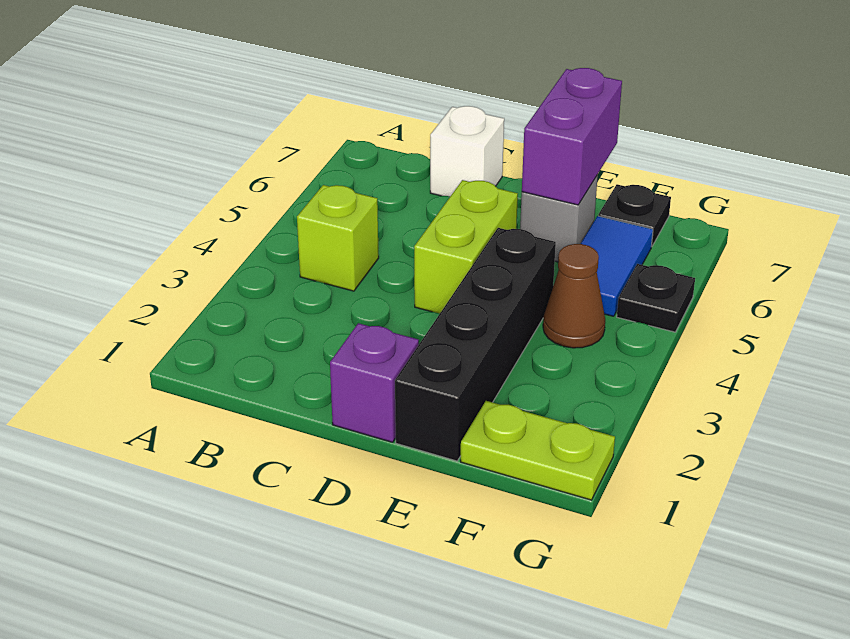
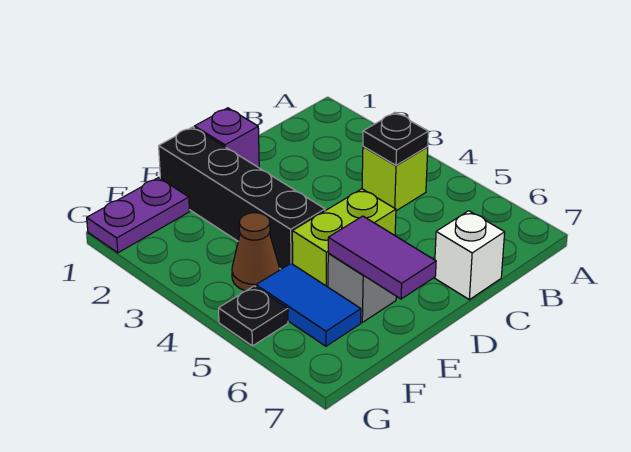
lime 1x2 brick [414,180,518,314] -> lime 1x2 brick turned to [292,189,396,287]
purple 1x2 brick [522,68,622,205] -> purple 1x2 tile [328,216,436,299]
lime 1x2 plate [461,401,615,500] -> purple 1x2 plate [87,178,190,253]
black 1x1 plate [598,184,671,247] -> black 1x1 plate moved to [363,112,428,165]

